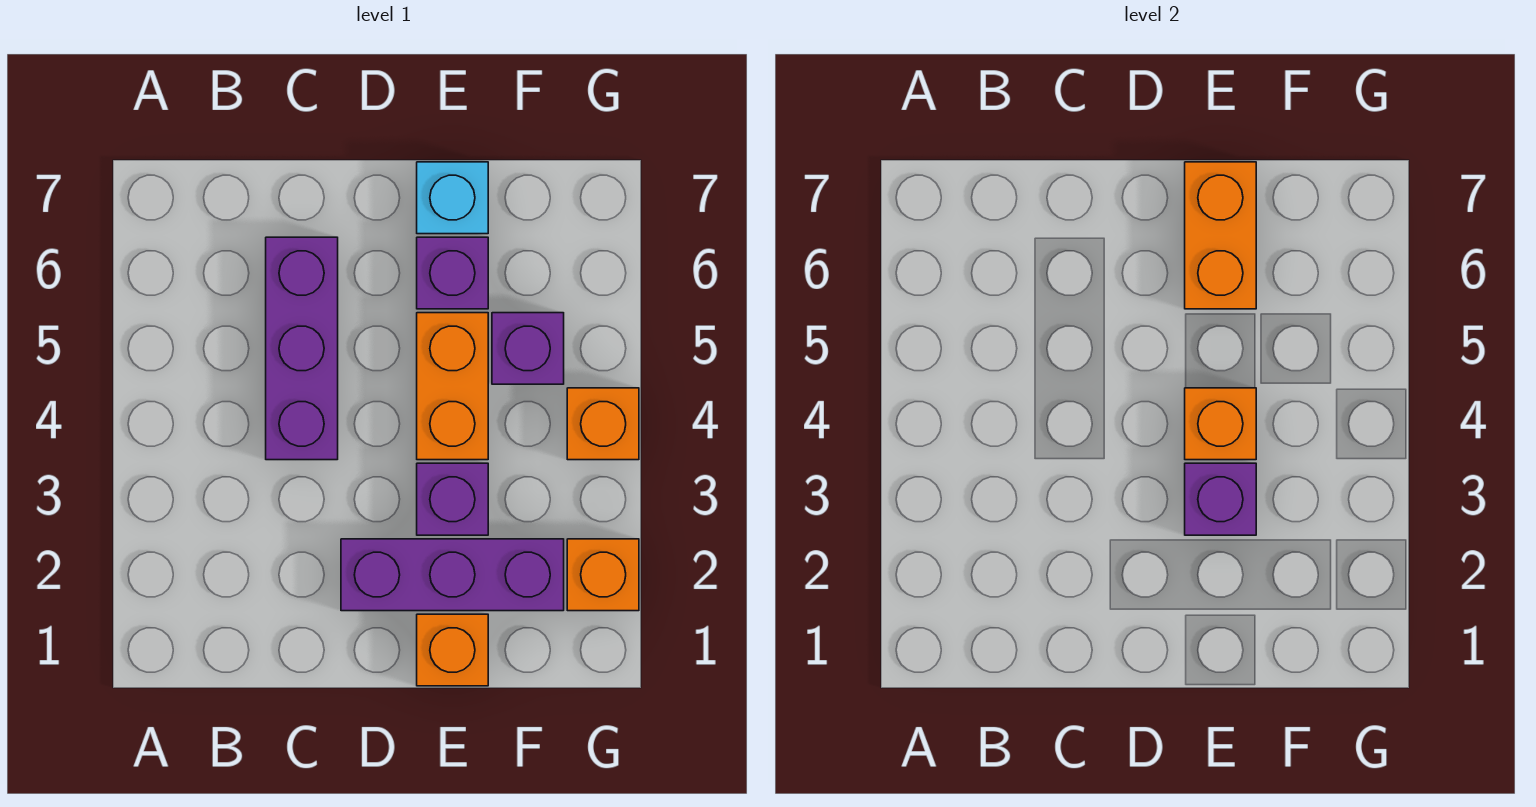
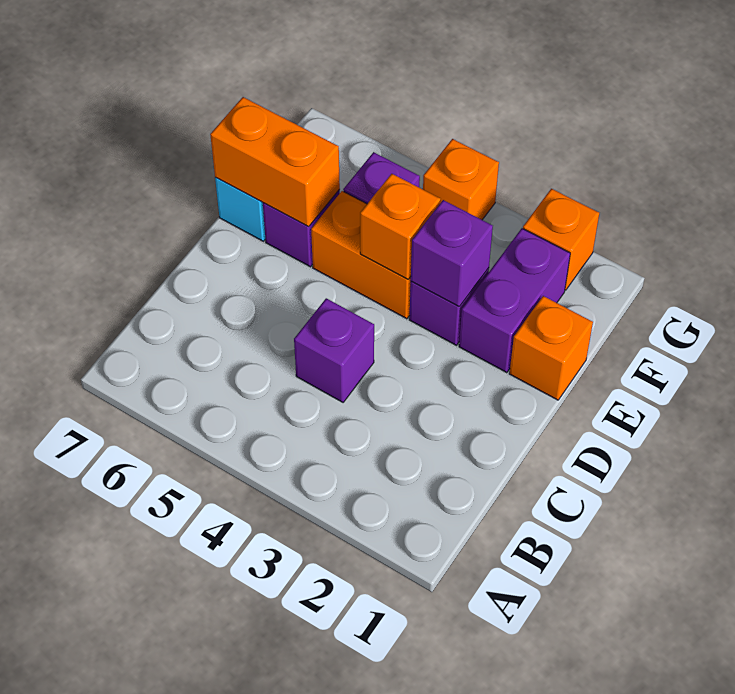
purple 1x3 brick [266,237,338,460] -> purple 1x1 brick [294,298,374,402]
purple 1x3 brick [341,539,564,611] -> purple 1x2 brick [459,228,570,373]

